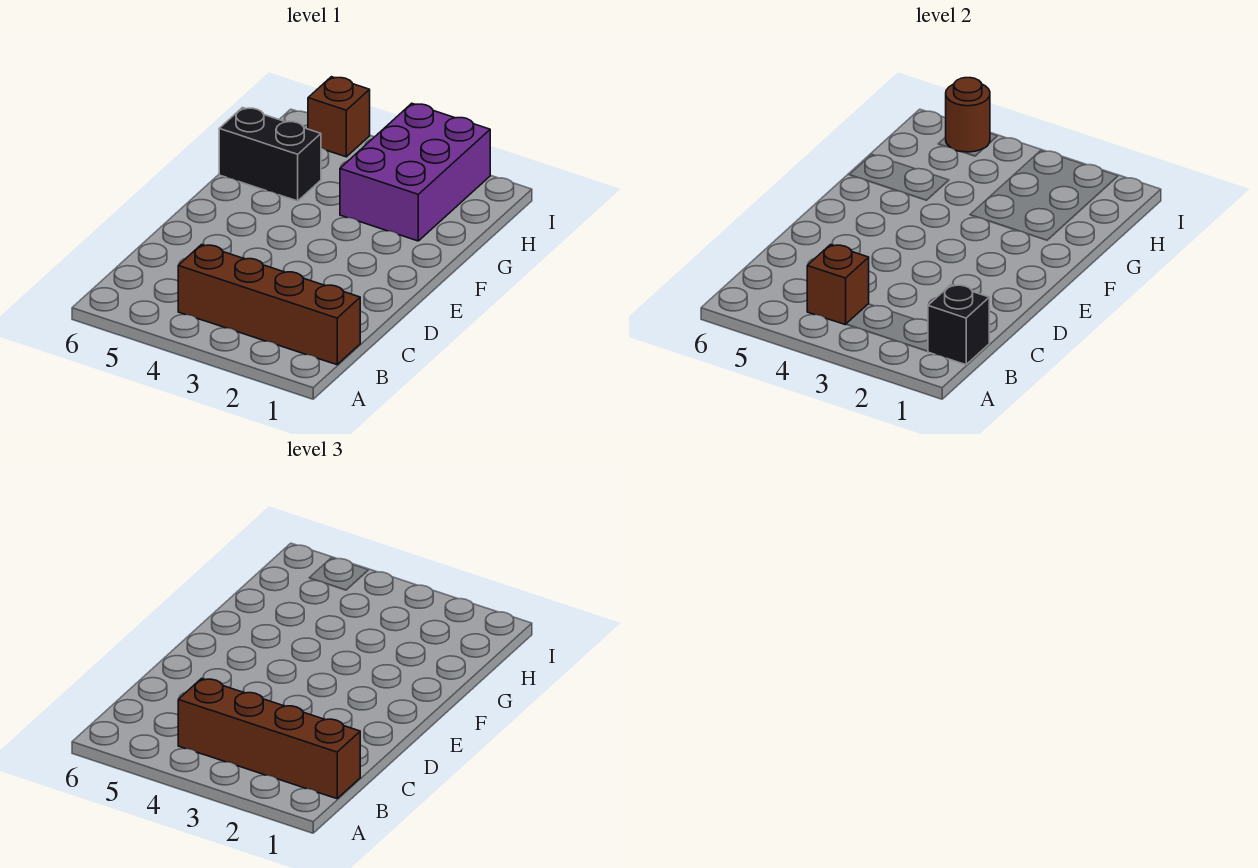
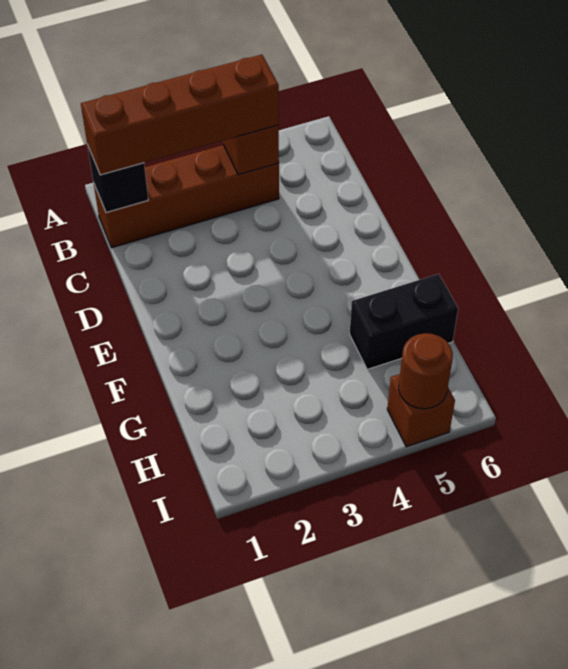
purple 2x3 brick [340,103,490,241] -> none

